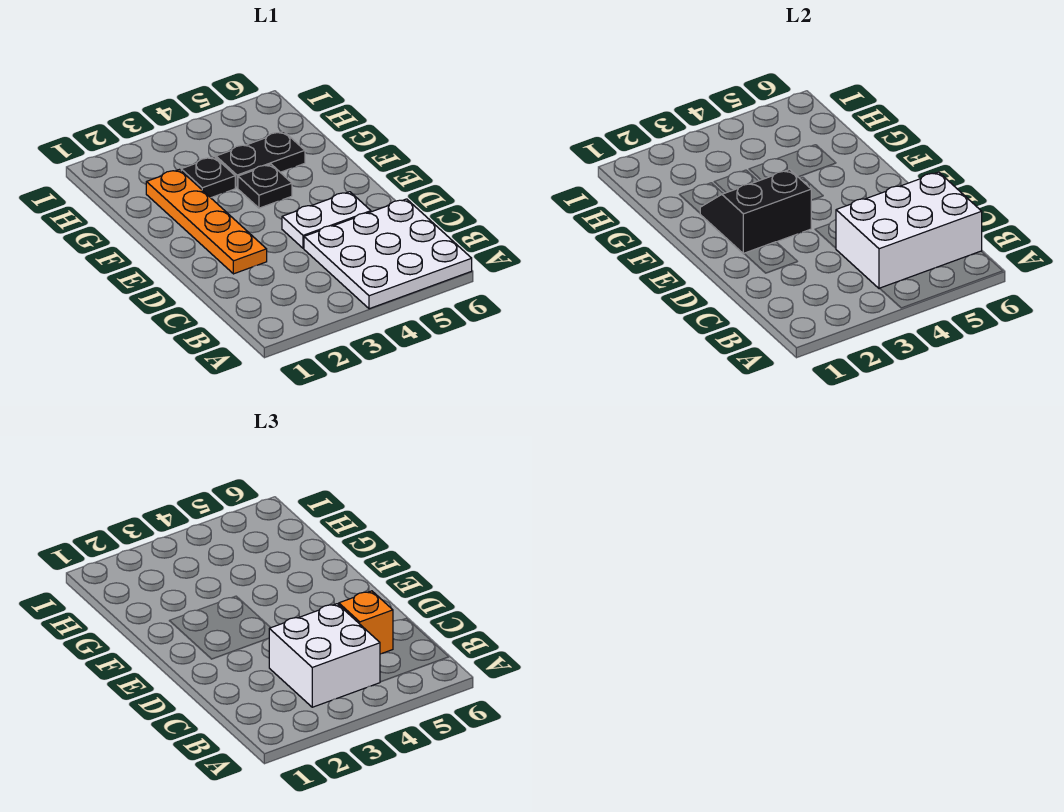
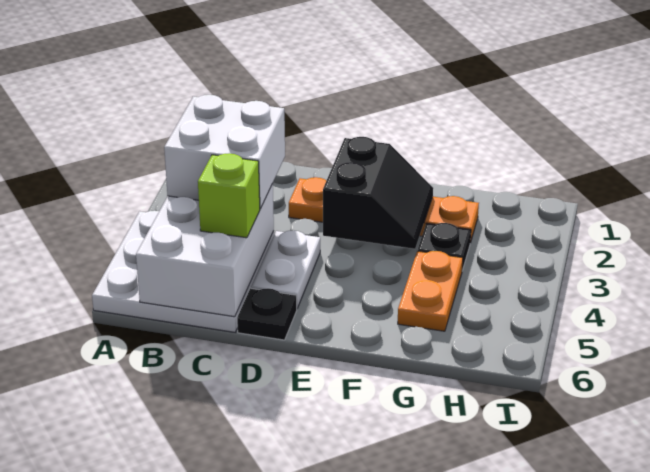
orange 1x1 brick [339,591,393,654] -> lime 1x1 brick [198,153,260,238]
black 1x1 plate [238,164,292,208] -> black 1x1 plate moved to [237,288,297,340]
black 1x2 plate [216,131,305,188] -> orange 1x2 plate [398,251,463,331]

